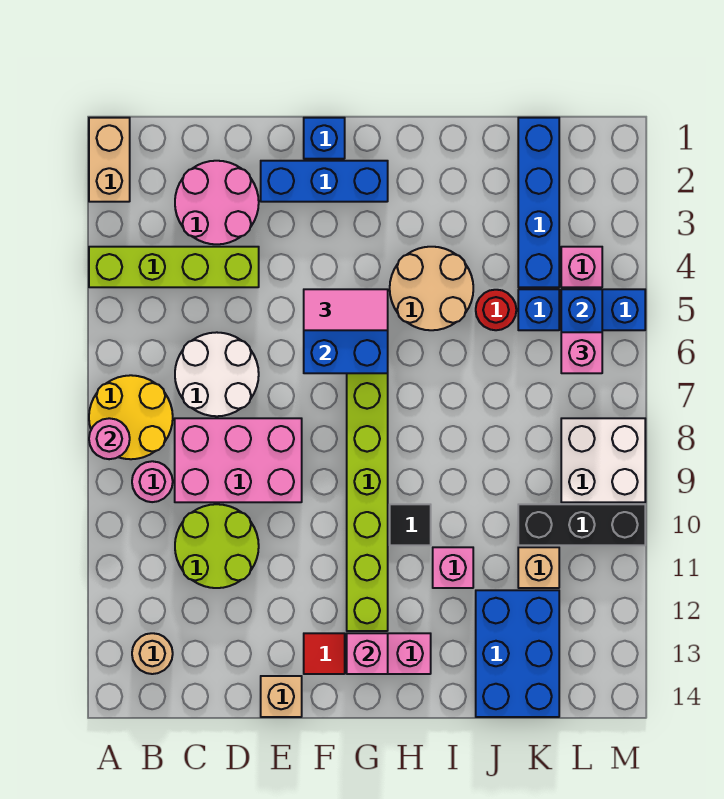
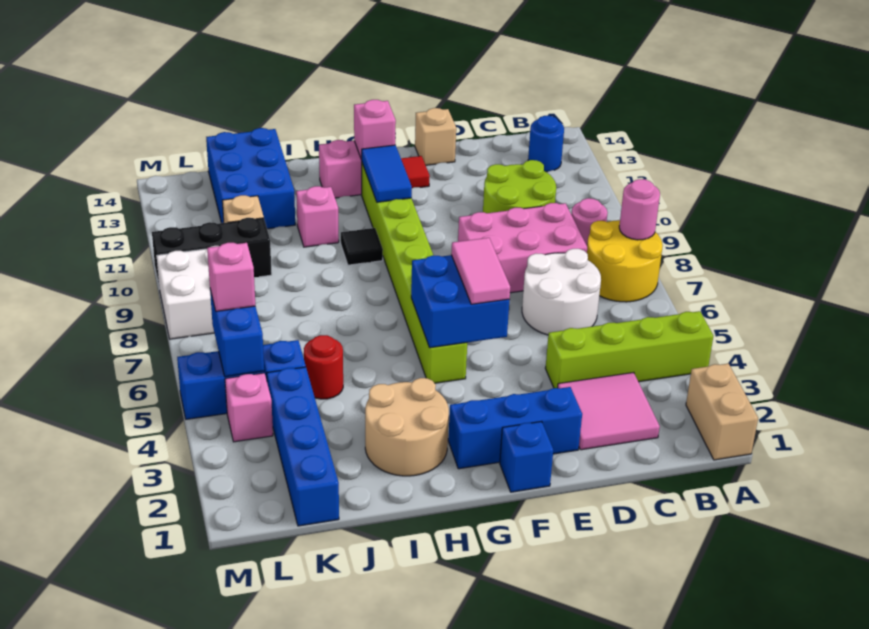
tan 1x1 round brick [132,633,173,674] -> blue 1x1 round brick [528,116,564,172]
pink 2x2 round brick [175,161,259,244] -> pink 2x2 tile [558,372,660,450]
pink 1x2 tile [304,289,388,330] -> pink 1x2 tile turned to [451,238,510,304]
none -> blue 1x2 tile [361,145,412,202]
tan 2x2 round brick [390,247,473,330] -> tan 2x2 round brick moved to [365,378,449,476]

